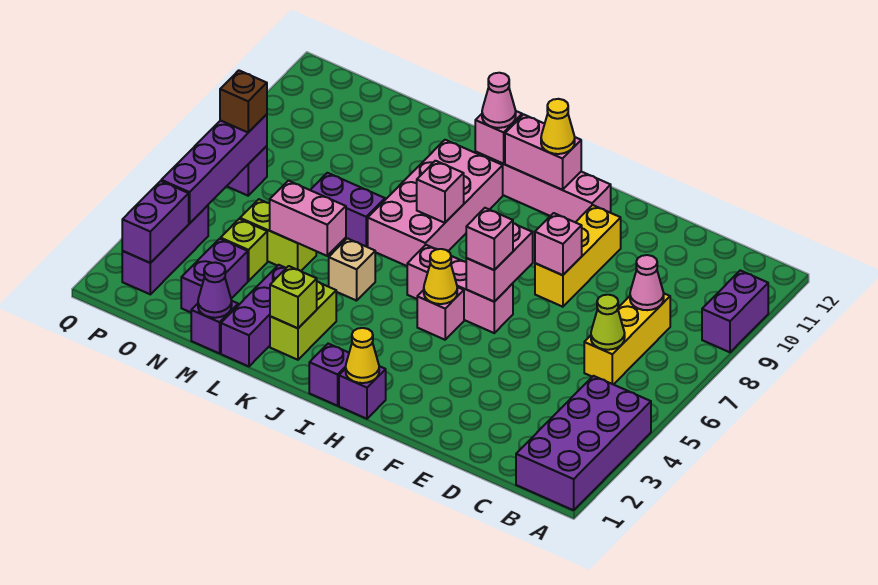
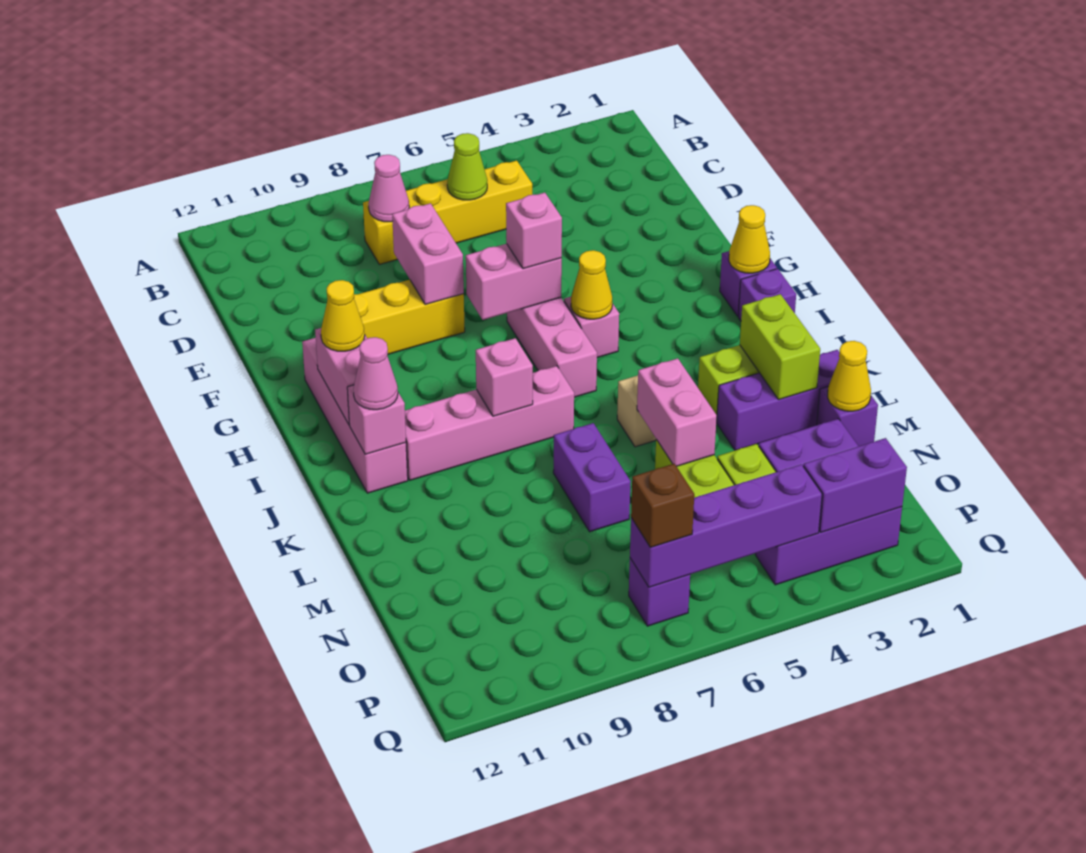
purple 2x4 brick [516,376,651,510] -> none
purple 1x2 brick [702,270,768,352] -> none
yellow 1x3 brick [584,294,670,385] -> yellow 1x4 brick [363,161,532,264]
pink 1x1 brick [535,213,582,275] -> pink 1x2 brick [392,203,464,305]
pink 2x4 brick [368,140,503,266] -> pink 1x4 brick [405,366,574,480]
lime 1x1 brick [270,266,317,328] -> lime 1x2 brick [740,294,820,400]
purple 1x1 cone [198,262,232,318] -> yellow 1x1 cone [828,341,871,411]

